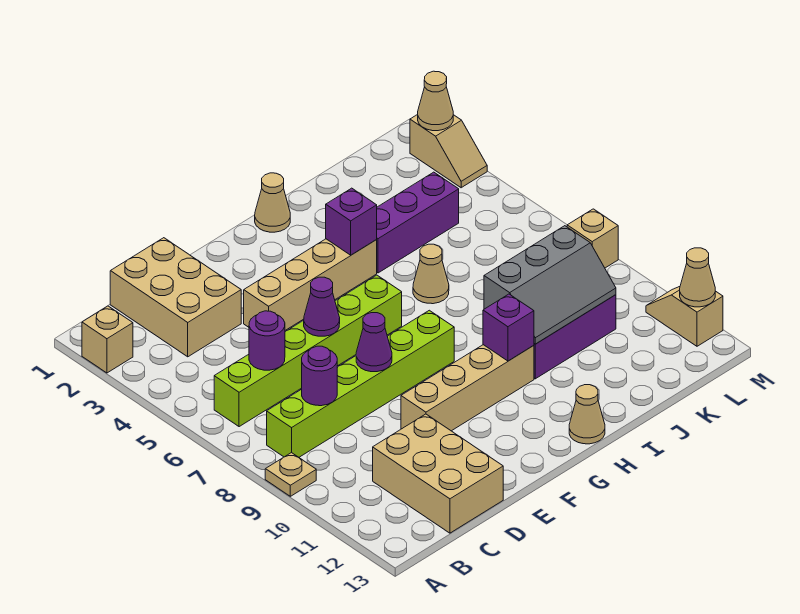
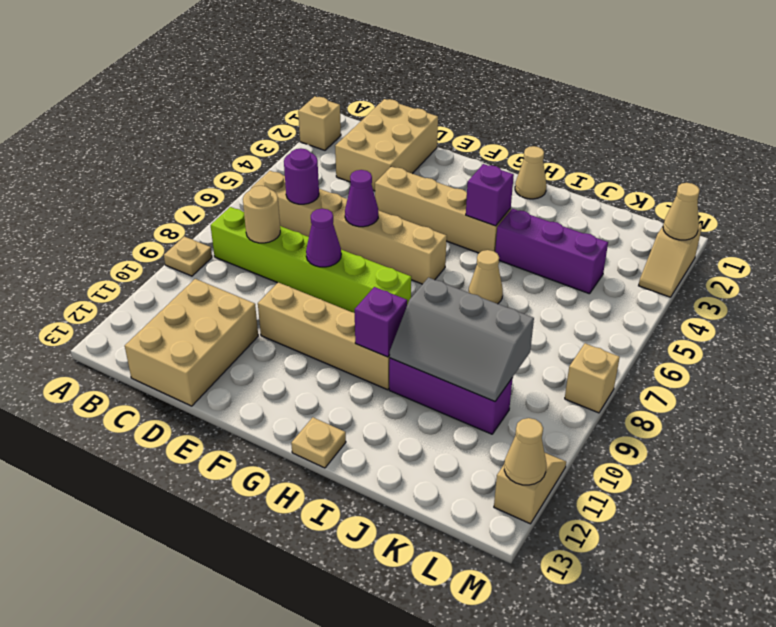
lime 1x6 brick [214,275,402,427] -> tan 1x6 brick [252,171,447,284]
purple 1x1 round brick [302,346,337,406] -> tan 1x1 round brick [243,186,280,243]
tan 1x1 cone [569,385,605,444] -> tan 1x1 plate [291,417,346,468]

